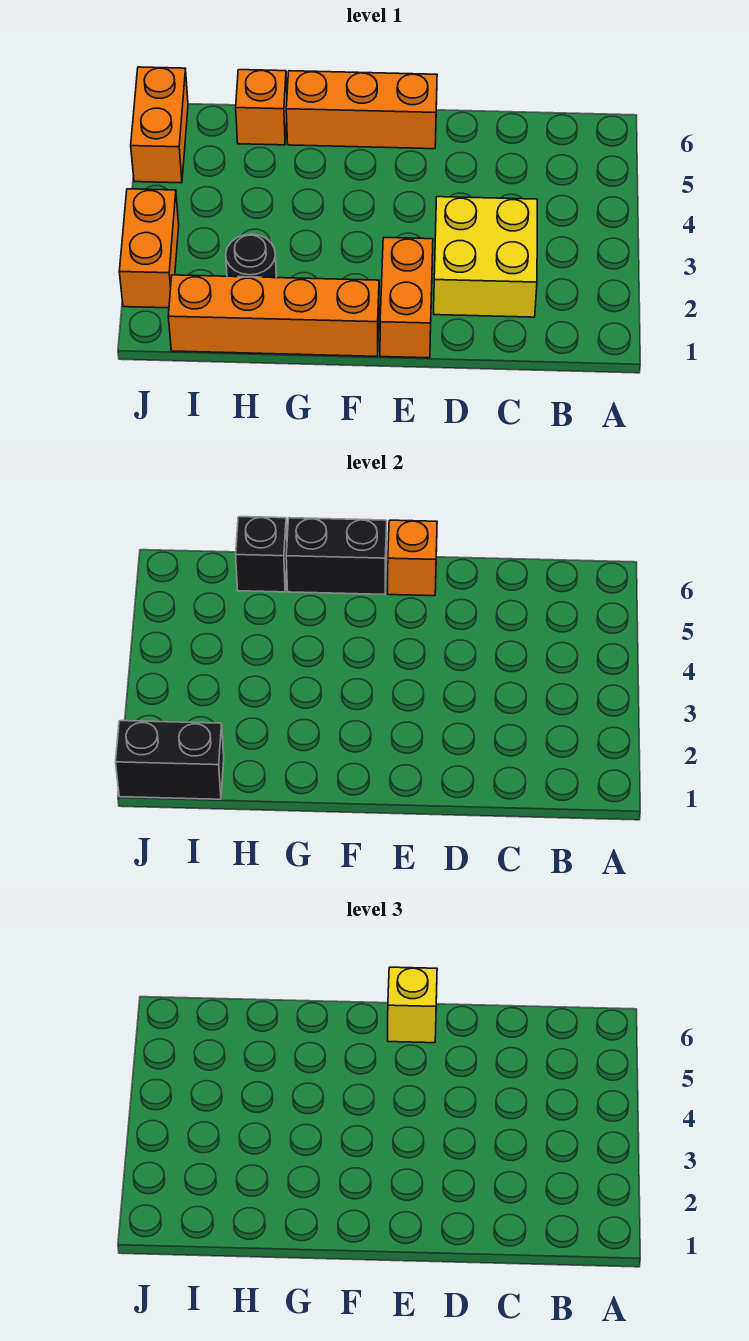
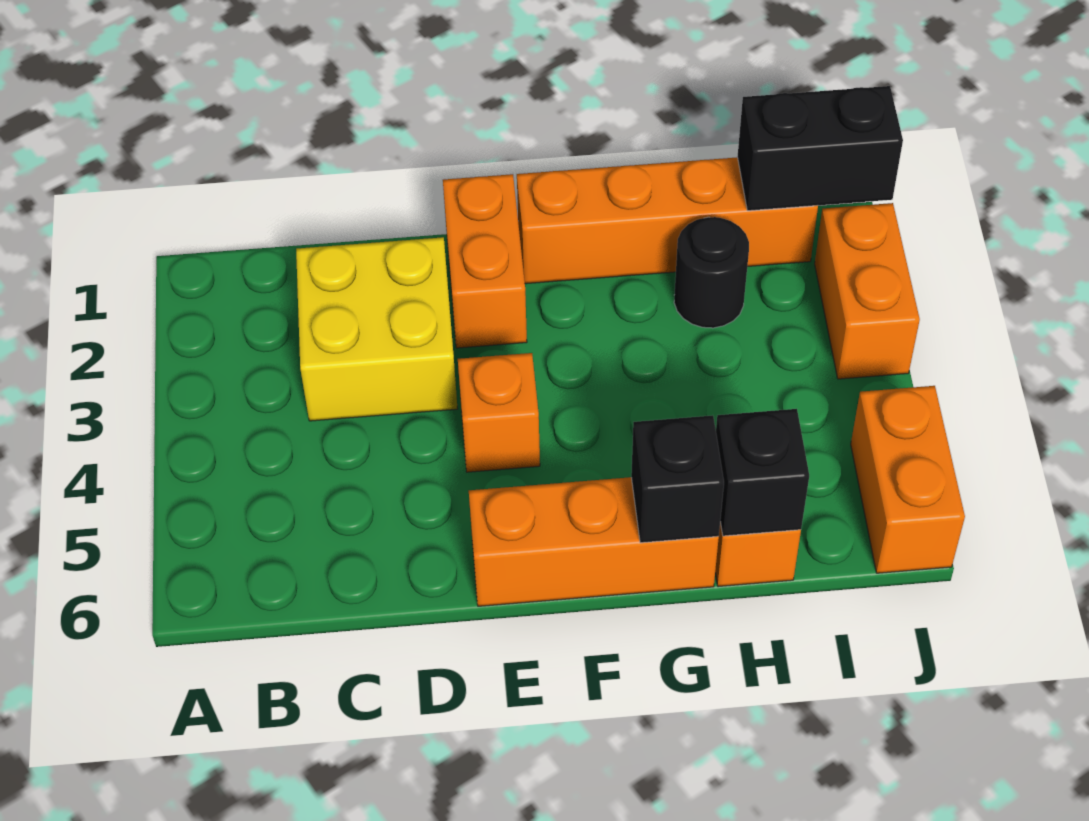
orange 1x1 brick [388,520,437,596] -> orange 1x1 brick moved to [458,353,540,472]
yellow 1x1 brick [388,967,437,1043] -> none
black 1x2 brick [286,518,387,594] -> black 1x1 brick [631,415,724,543]

